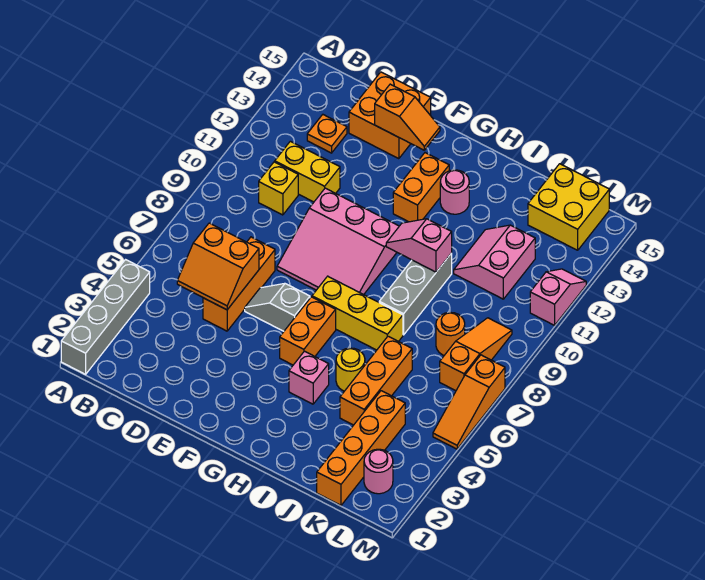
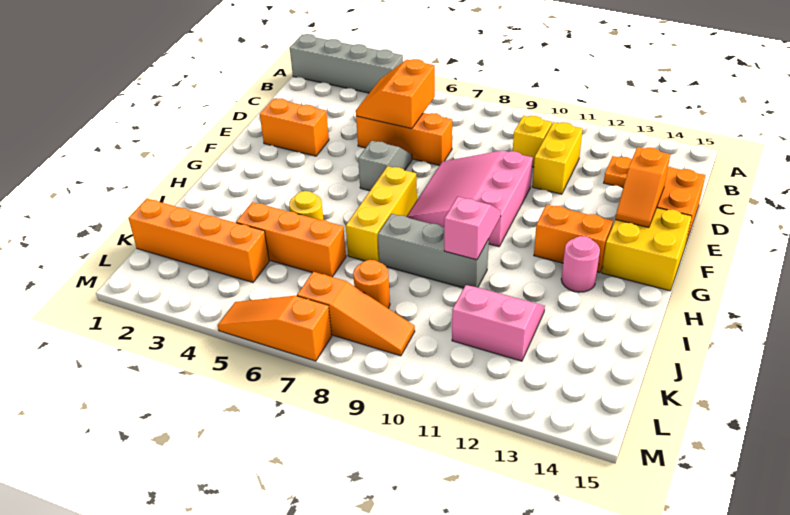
orange 1x2 brick [280,297,336,365] -> orange 1x2 brick moved to [260,99,329,156]
pink 1x1 brick [289,351,329,404] -> none
yellow 2x2 brick [528,164,609,250] -> yellow 2x2 brick moved to [602,208,692,291]
pink 1x1 round brick [364,449,393,494] -> none
pink 1x2 slope [530,269,586,325] -> none

